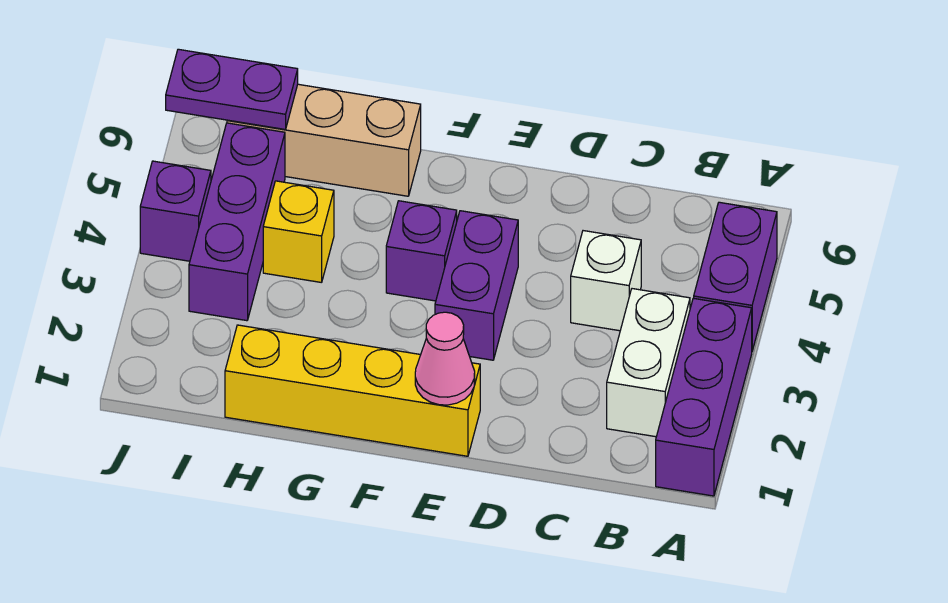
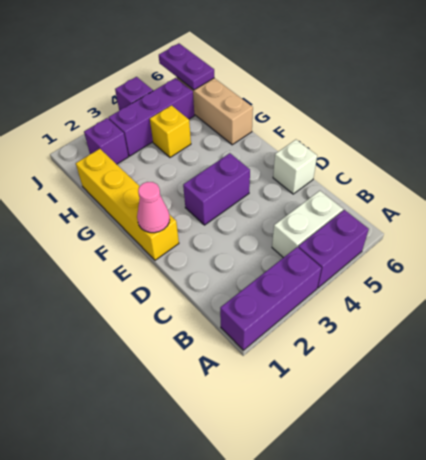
white 1x2 brick [607,289,690,437] -> white 1x2 brick moved to [272,191,343,258]
white 1x1 brick [571,231,641,331] -> white 1x1 brick moved to [273,140,317,194]
purple 1x1 brick [386,201,457,301] -> purple 1x1 brick moved to [84,118,128,164]

